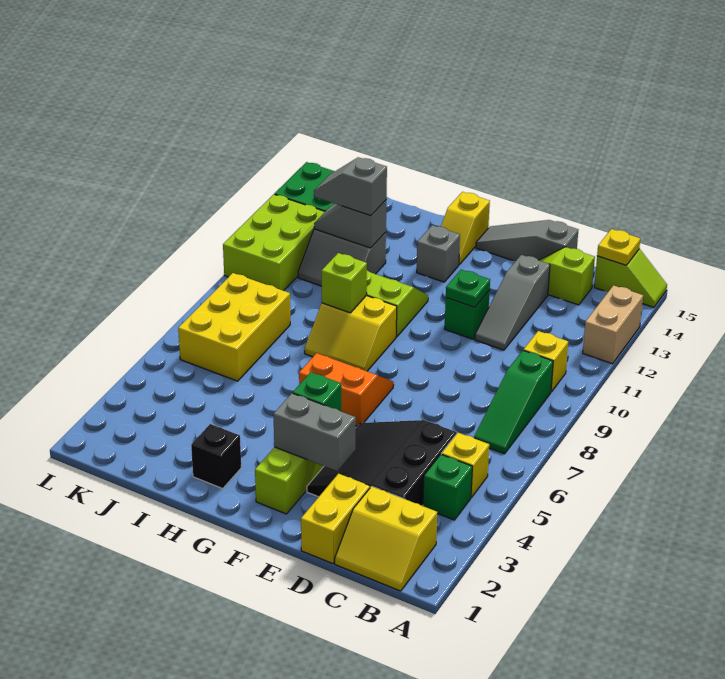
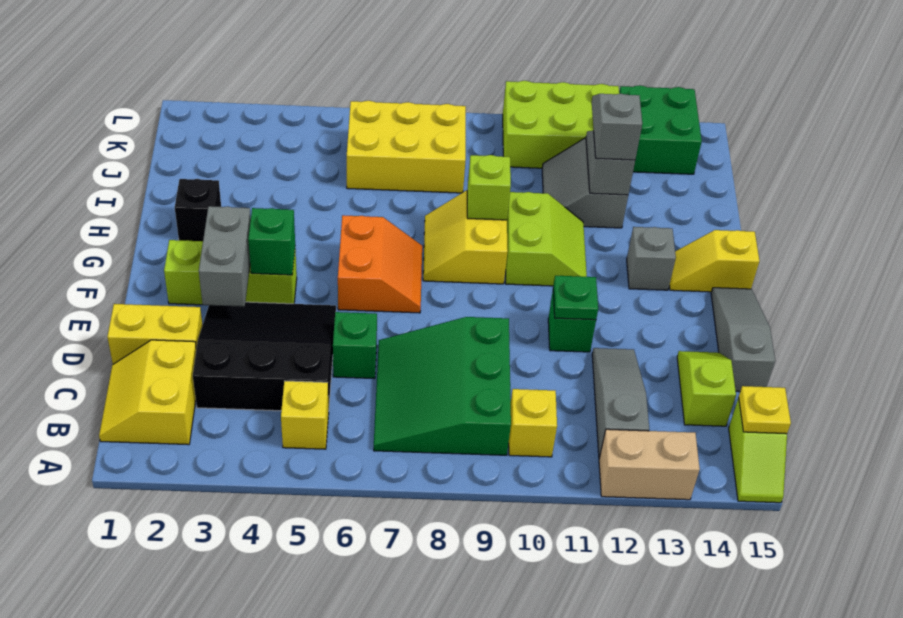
green 1x1 brick [423,454,472,520] -> green 1x1 brick moved to [333,312,377,379]
green 1x3 slope [474,351,553,454] -> green 3x3 slope [374,317,511,455]
grey 1x3 slope [475,255,550,350] -> grey 1x3 slope turned to [592,348,649,458]

